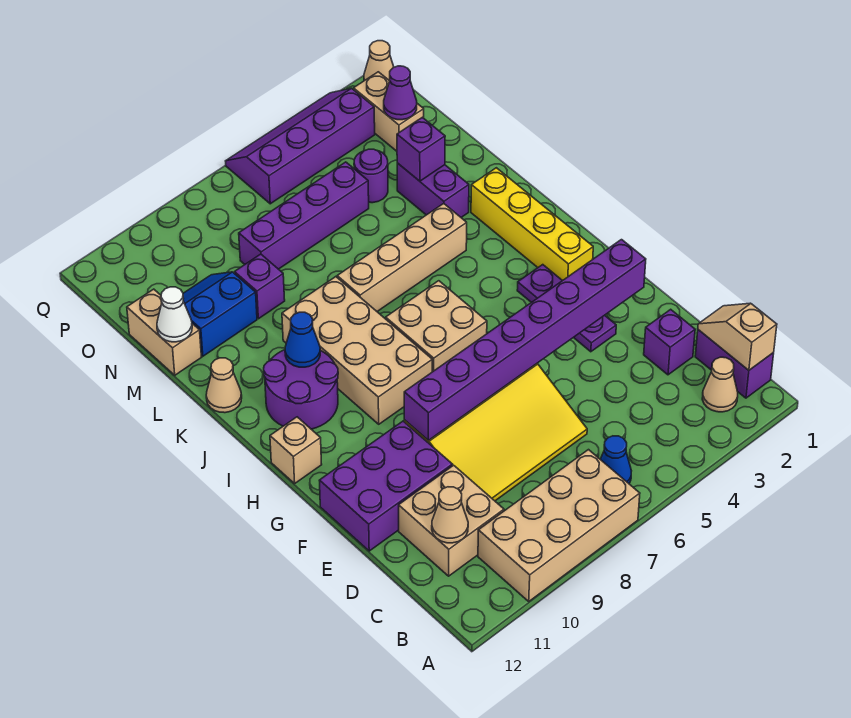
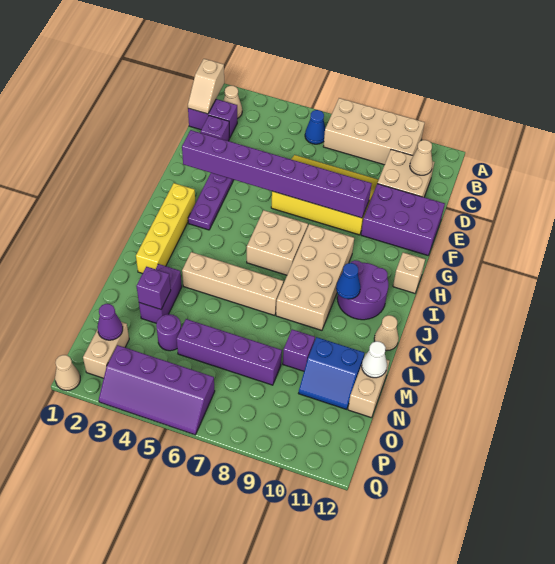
purple 1x2 brick [695,330,774,398] -> purple 1x2 brick turned to [188,99,237,138]

